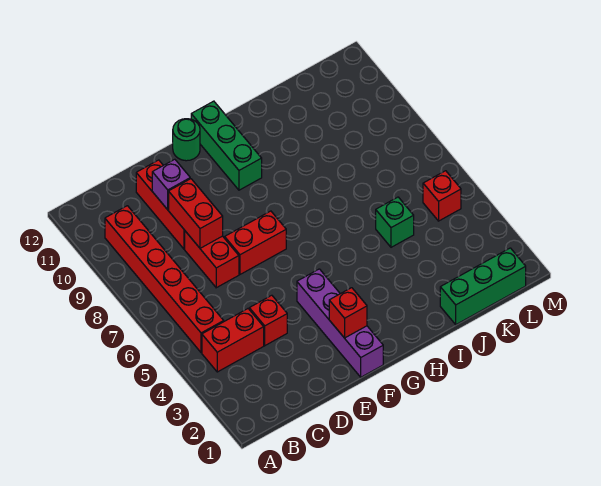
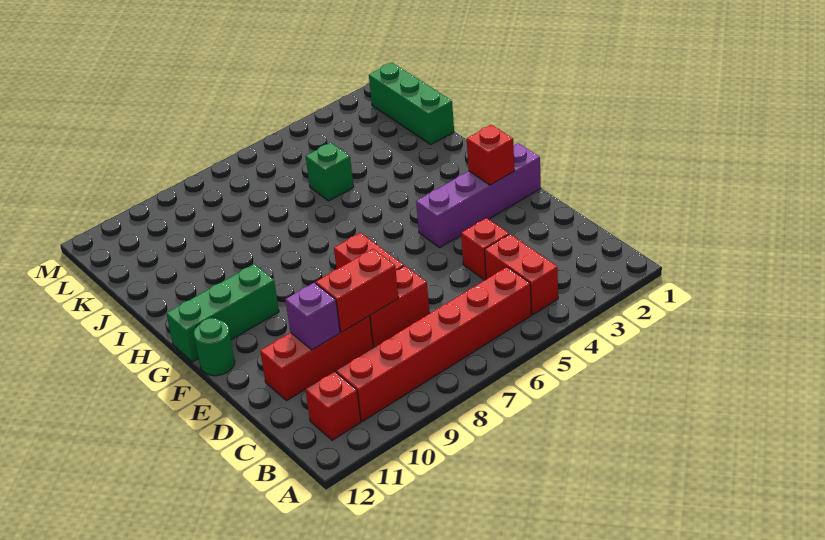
red 1x1 brick [423,171,461,221] -> red 1x1 brick moved to [305,371,361,440]

